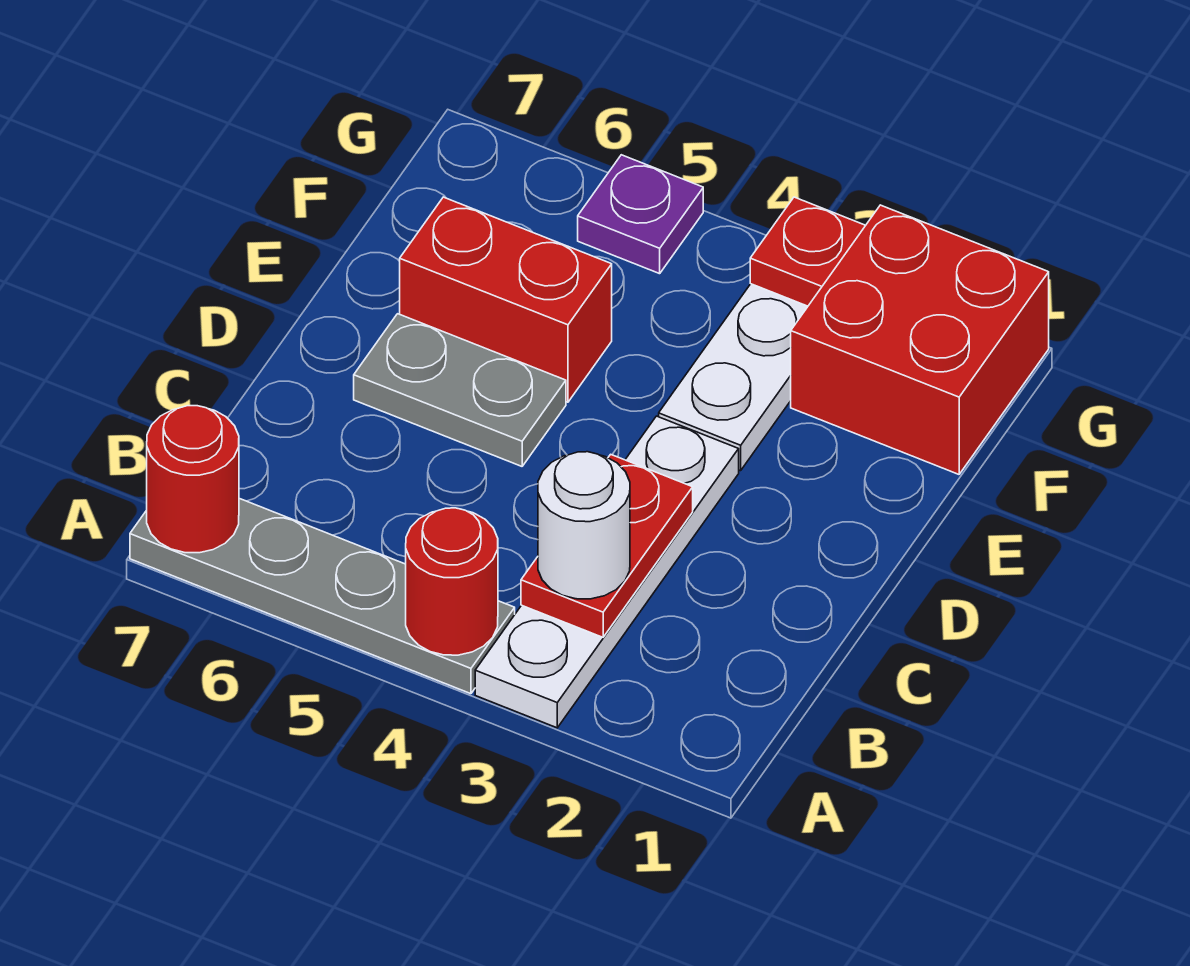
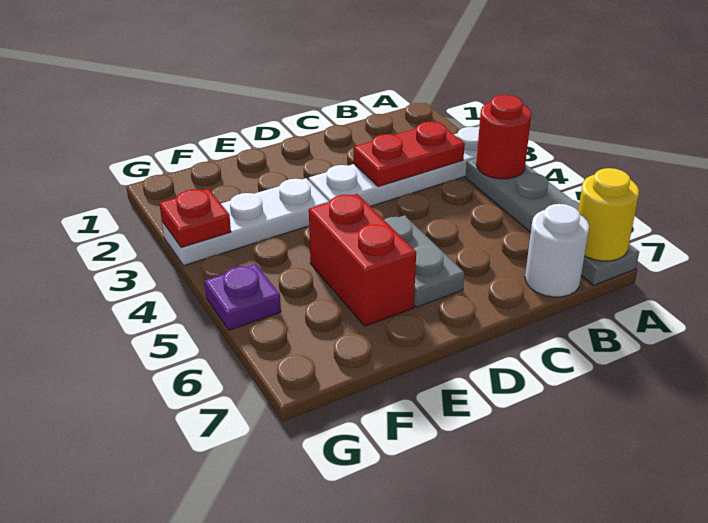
red 1x1 round brick [147,406,239,553] -> yellow 1x1 round brick [578,168,639,261]
white 1x1 round brick [538,452,630,599] -> white 1x1 round brick moved to [525,204,589,297]
red 2x2 brick [791,205,1049,474] -> none

